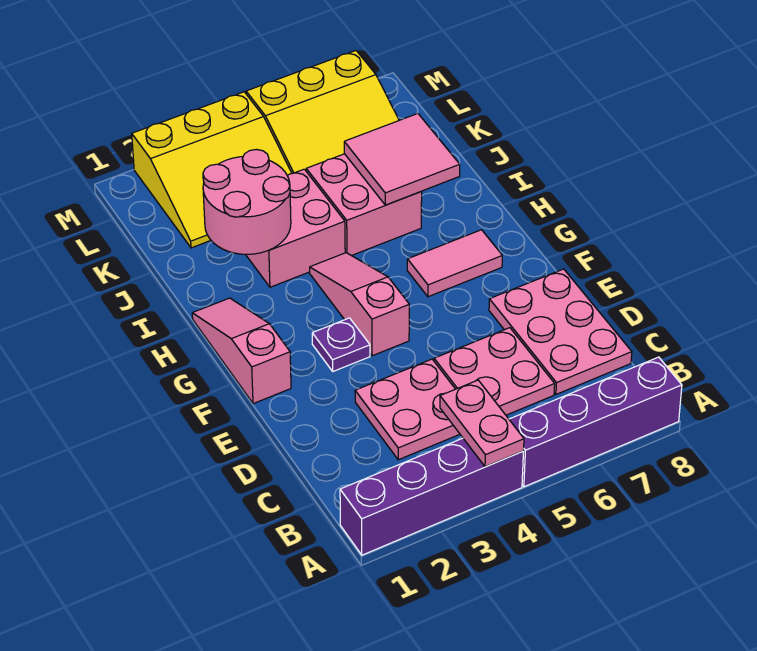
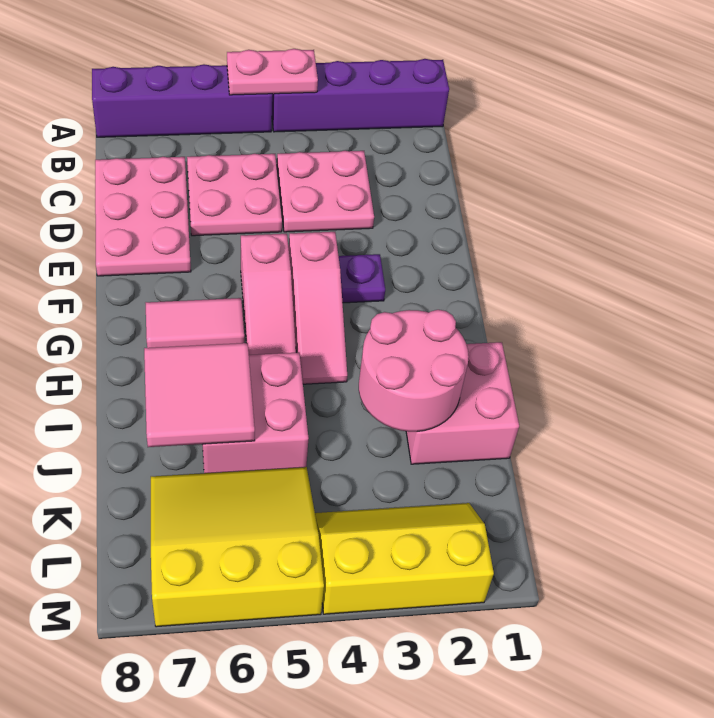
pink 1x2 plate [440,380,524,467] -> pink 1x2 plate turned to [227,49,318,95]
pink 1x3 slope [192,298,291,404] -> pink 1x3 slope moved to [241,234,296,355]
pink 2x2 brick [245,169,345,287] -> pink 2x2 brick moved to [406,342,519,464]
yellow 3x3 slope [132,92,292,248] -> yellow 2x3 slope [315,503,494,614]

